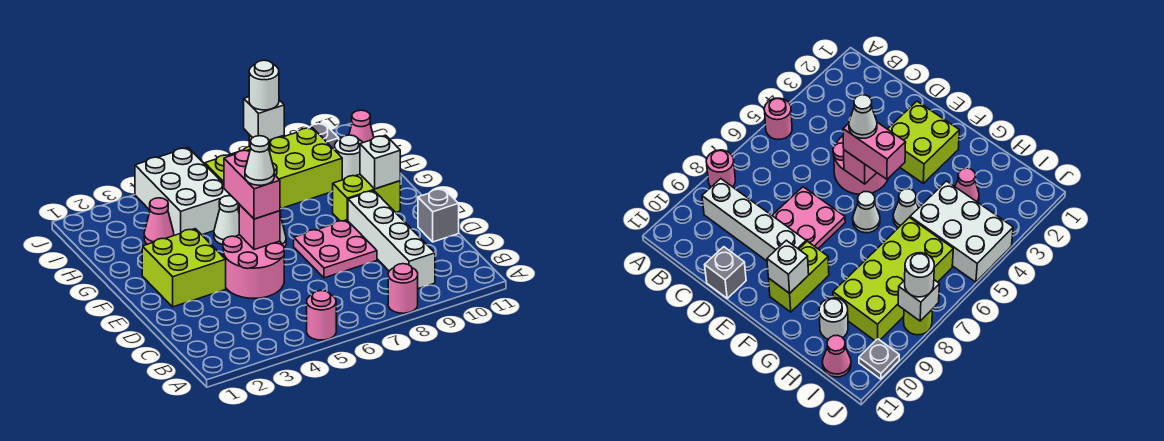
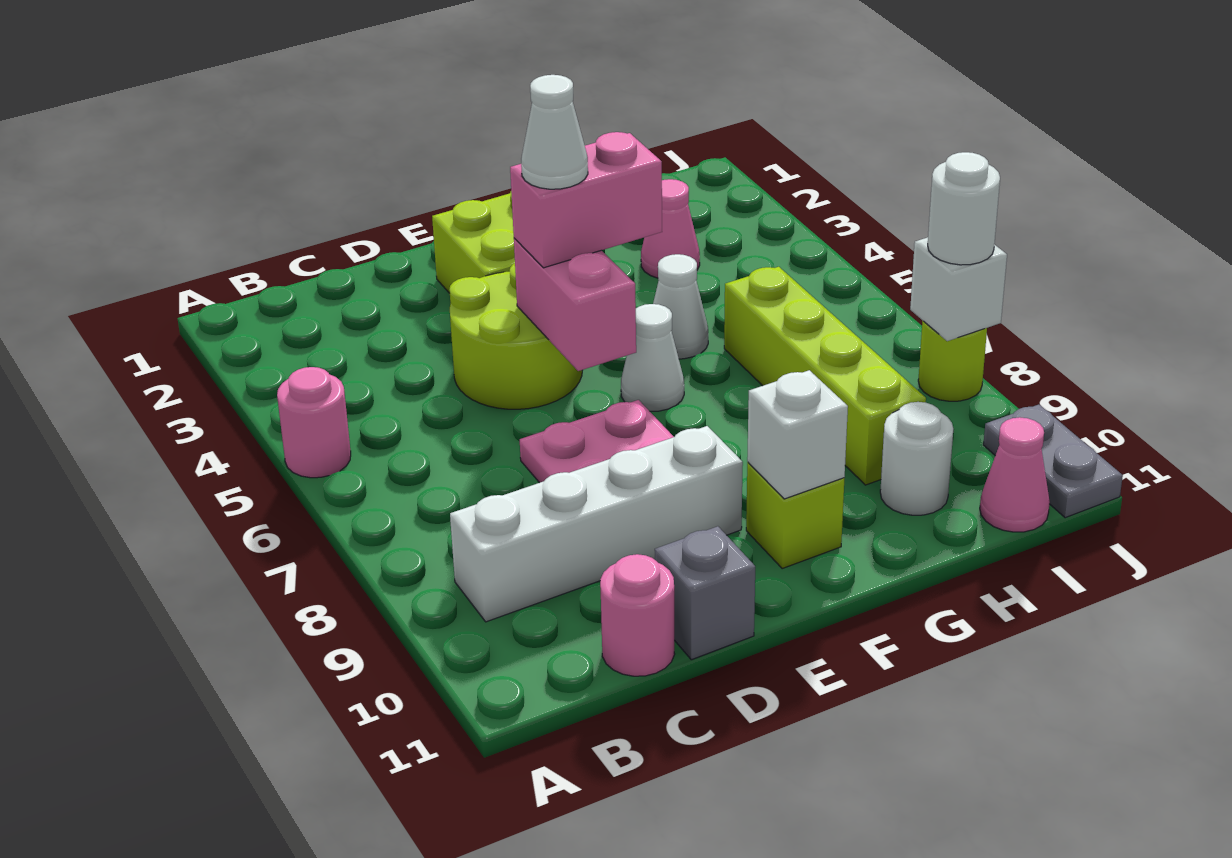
pink 1x1 round brick [388,264,418,313] -> pink 1x1 round brick moved to [600,554,675,676]
pink 2x2 round brick [223,235,284,298] -> lime 2x2 round brick [449,263,582,409]
pink 1x1 brick [239,205,280,250] -> pink 1x2 brick [514,238,636,371]
lime 1x2 brick [333,174,400,221] -> lime 1x1 brick [746,463,844,568]
white 2x3 brick [135,148,231,235] -> none
lime 2x4 brick [205,128,342,211] -> lime 1x4 brick [724,267,926,485]
grey 1x1 plate [308,123,339,149] -> grey 1x2 plate [983,405,1123,518]

